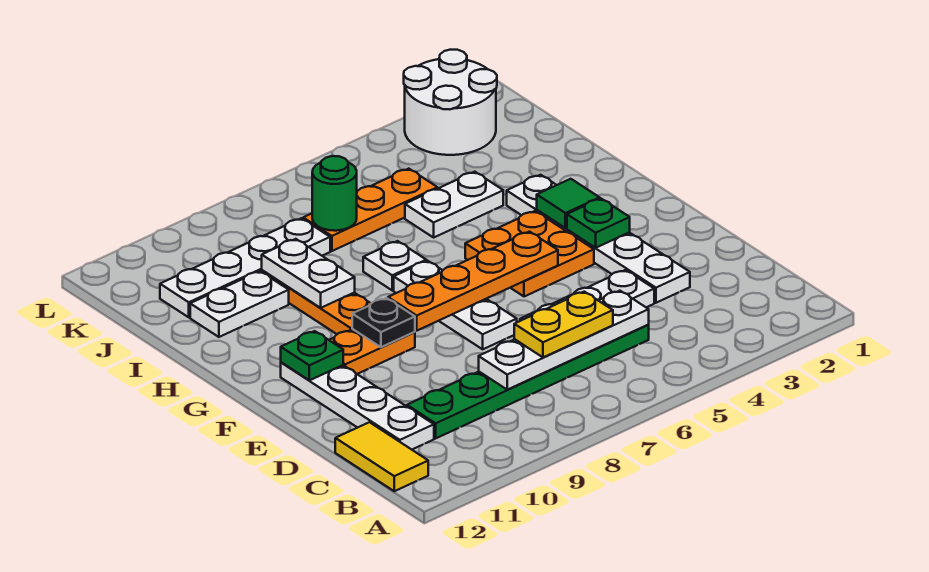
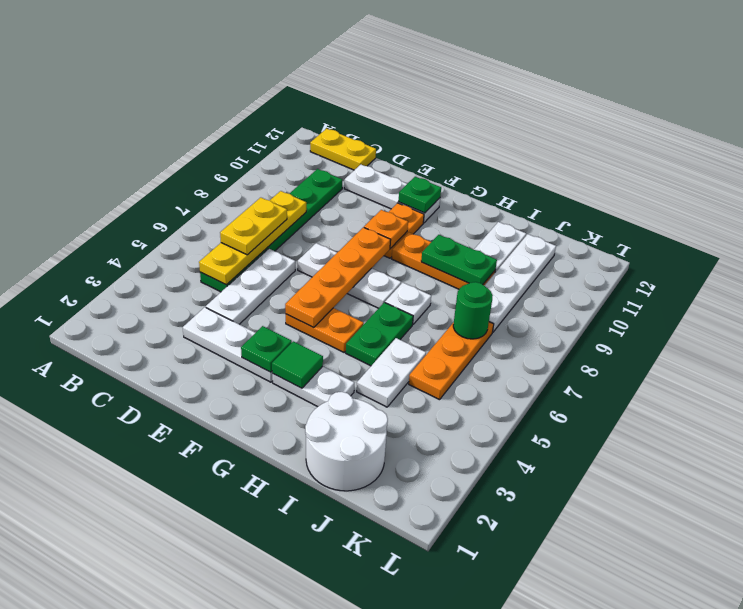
yellow 1x2 tile [335,422,428,491] -> yellow 1x2 plate [310,129,376,170]
white 1x4 plate [479,291,649,390] -> yellow 1x4 plate [199,191,306,285]
white 1x4 plate [281,362,434,450] -> white 1x3 plate [344,165,440,223]
orange 2x2 plate [465,211,594,297] -> orange 1x2 plate [286,308,364,352]
black 1x1 plate [352,298,415,347] -> orange 1x1 plate [364,210,408,248]
none -> green 1x2 plate [346,302,413,366]
white 1x2 plate [262,239,355,308] -> green 1x2 plate [421,235,497,284]
white 2x2 round brick [404,50,497,155] -> white 2x2 round brick moved to [305,392,388,491]

